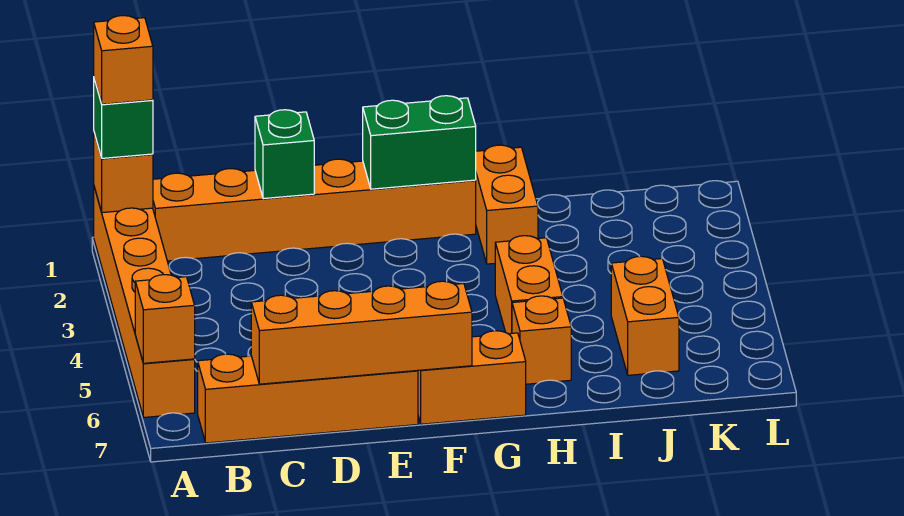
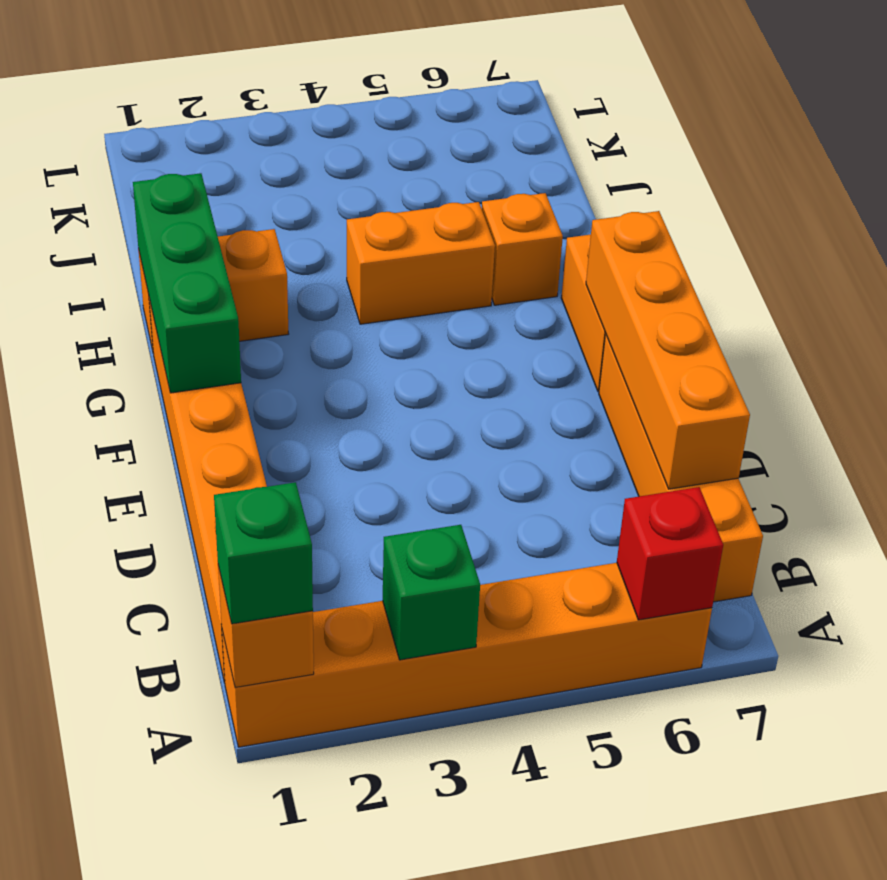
orange 1x1 brick [94,16,153,104] -> none
orange 1x1 brick [135,275,195,363] -> red 1x1 brick [617,487,723,620]
green 1x1 brick [255,110,314,199] -> green 1x1 brick moved to [383,525,480,660]
green 1x2 brick [363,96,476,189] -> green 1x3 brick [133,173,241,393]
orange 1x2 brick [611,256,679,375] -> none

